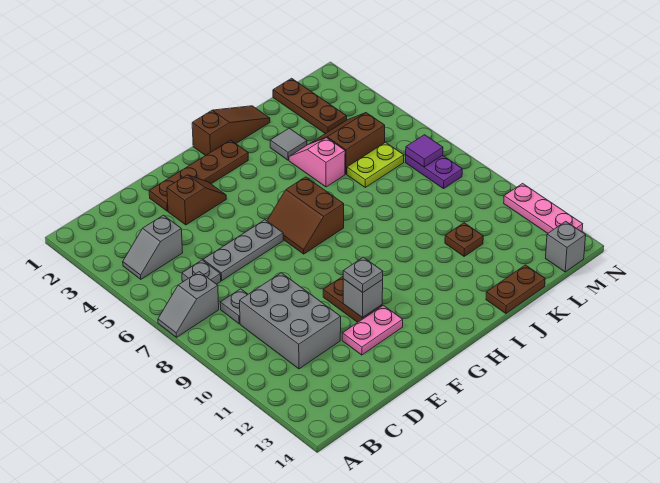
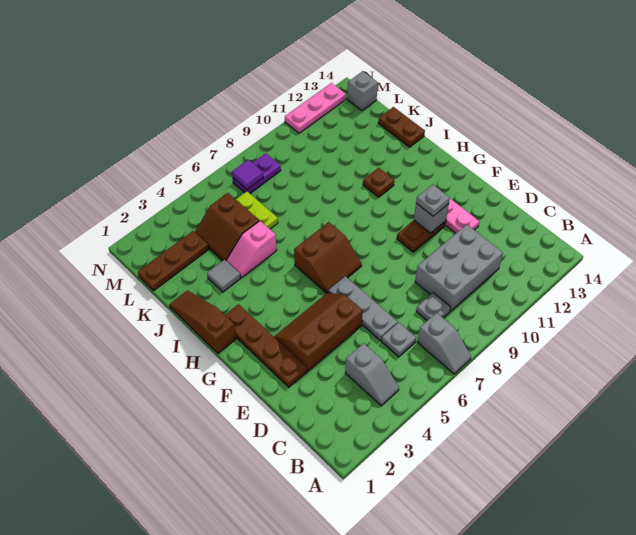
brown 1x2 slope [167,175,226,225] -> brown 2x3 slope [274,293,363,371]
brown 1x1 plate [445,223,483,256] -> brown 1x1 plate moved to [363,168,394,197]

